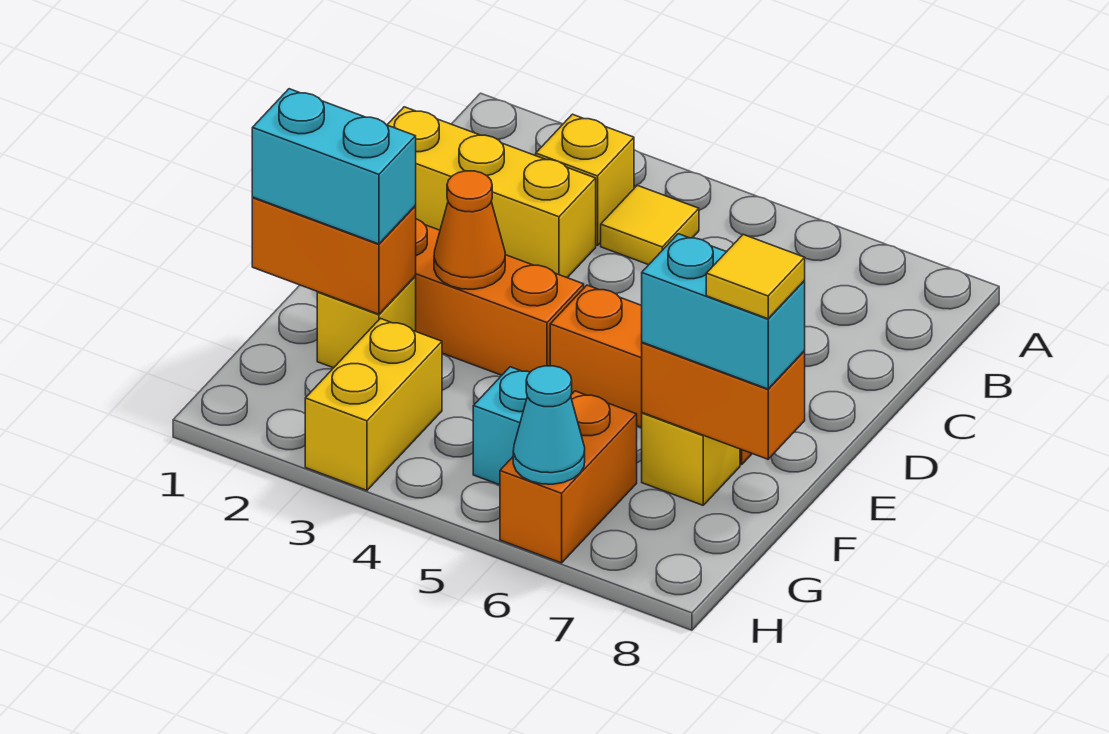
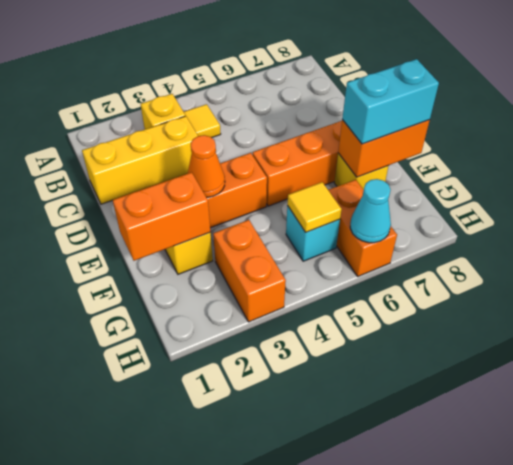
cyan 1x2 brick [252,89,416,244] -> none
yellow 1x1 tile [706,235,805,319] -> yellow 1x1 tile moved to [287,182,342,232]
yellow 1x2 brick [305,318,442,490] -> orange 1x2 brick [213,220,286,322]

